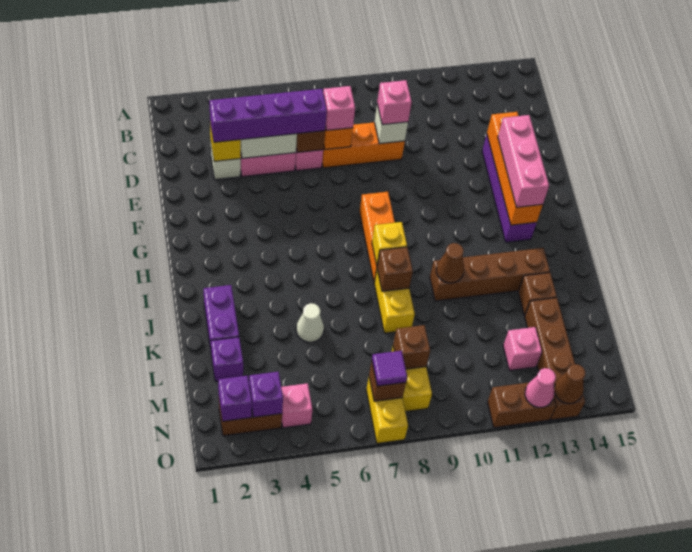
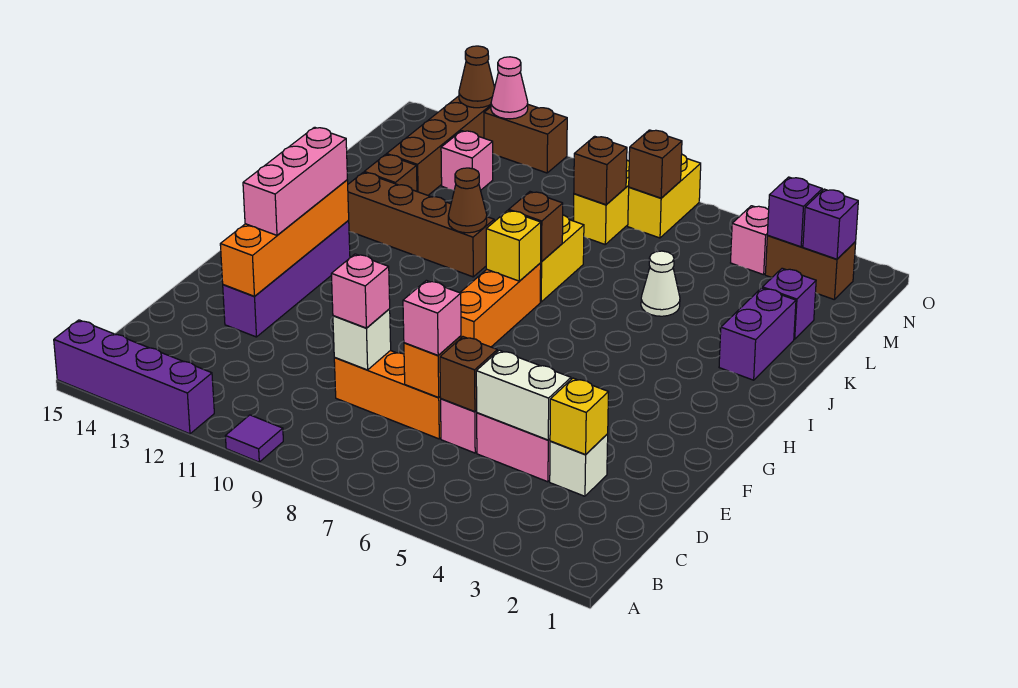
purple 1x4 brick [210,89,327,142] -> purple 1x4 brick moved to [54,320,214,434]
purple 1x1 tile [372,351,407,386] -> purple 1x1 tile moved to [225,415,283,462]

